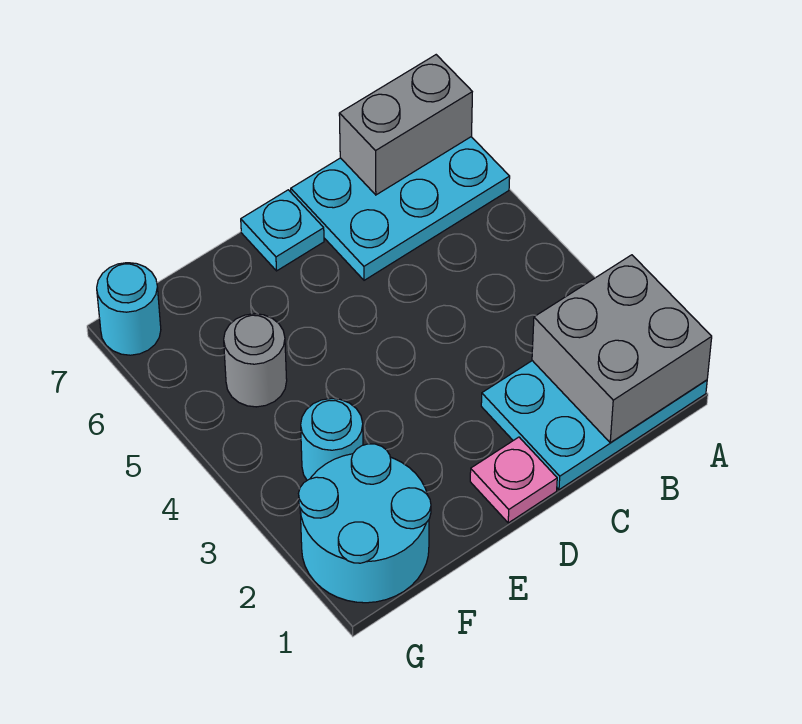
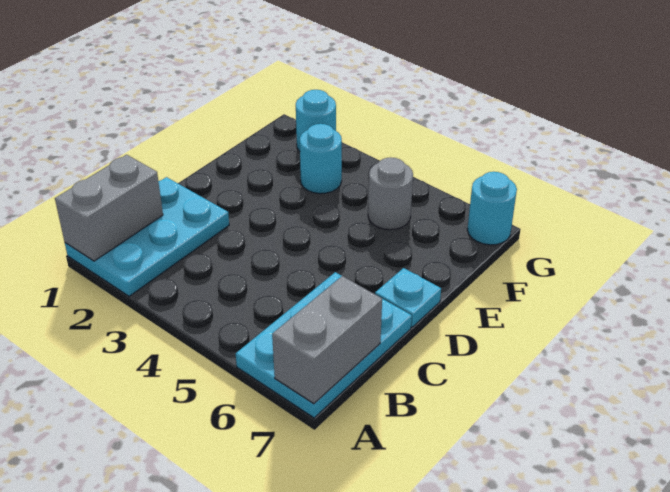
grey 2x2 brick [532,255,712,443] -> grey 1x2 brick [55,155,163,261]
pink 1x1 plate [470,437,557,523] -> none
cyan 2x2 round brick [299,444,431,603] -> cyan 1x1 round brick [296,90,336,151]

